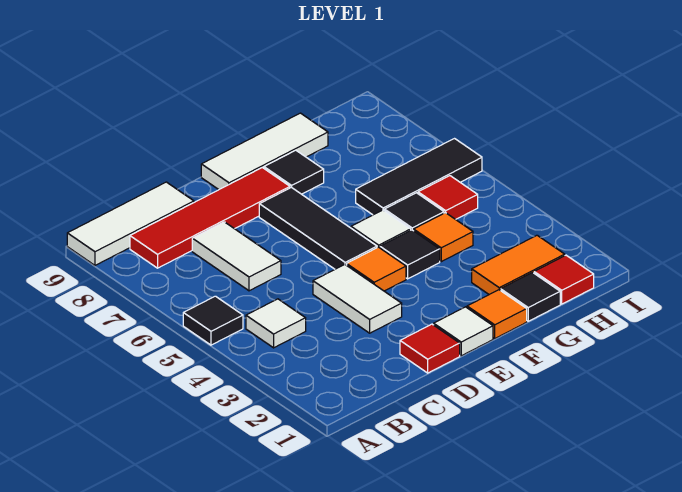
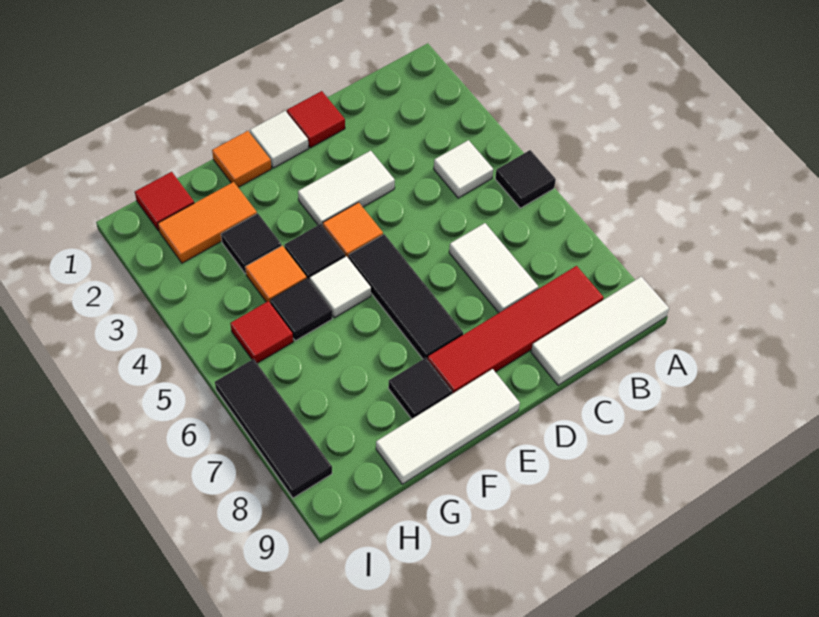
white 1x2 tile [313,265,402,333] -> white 1x2 tile turned to [298,151,395,226]
black 1x1 tile [501,273,560,321] -> black 1x1 tile moved to [221,213,281,274]
black 1x3 tile [356,139,482,215] -> black 1x3 tile turned to [215,359,332,498]

